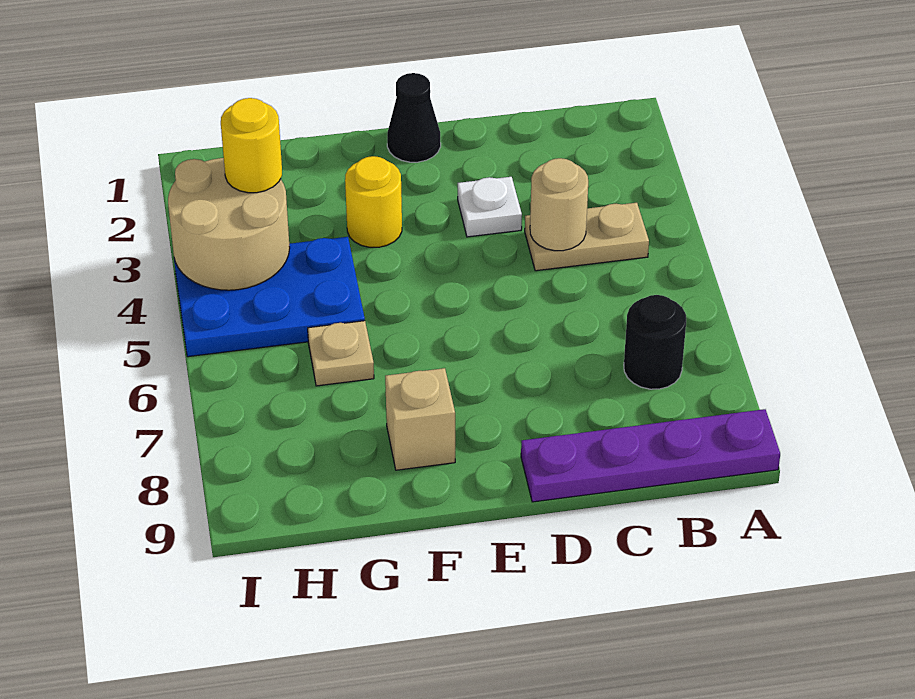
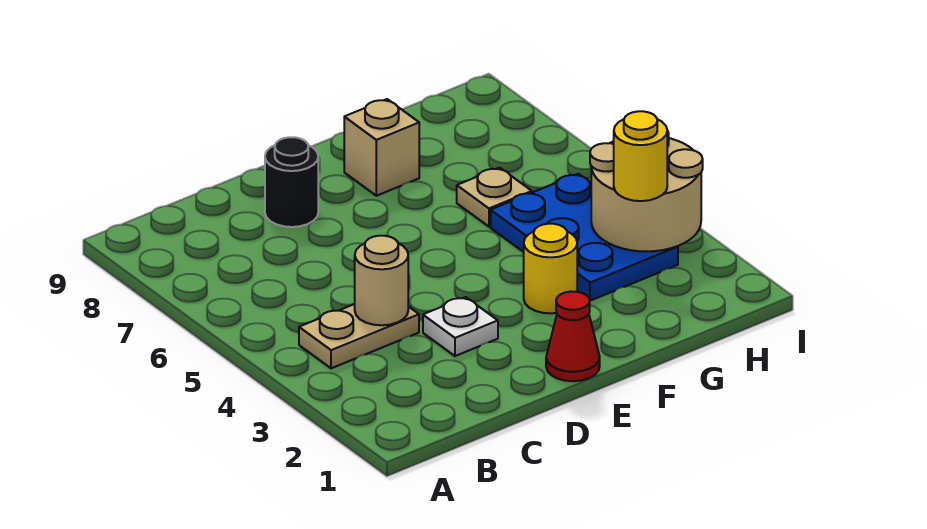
purple 1x4 plate [521,409,780,502] -> none
black 1x1 round brick [624,295,686,389] -> black 1x1 round brick moved to [265,137,318,227]
black 1x1 cone [387,73,441,162] -> red 1x1 cone [546,292,600,381]
blue 2x3 plate [174,237,365,357] -> blue 2x3 plate turned to [491,174,678,301]

